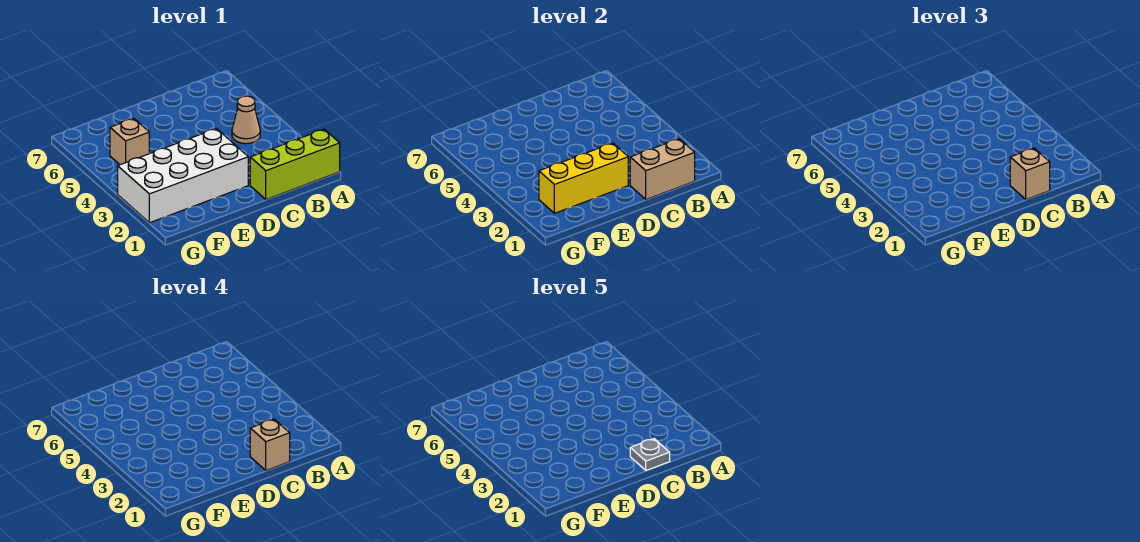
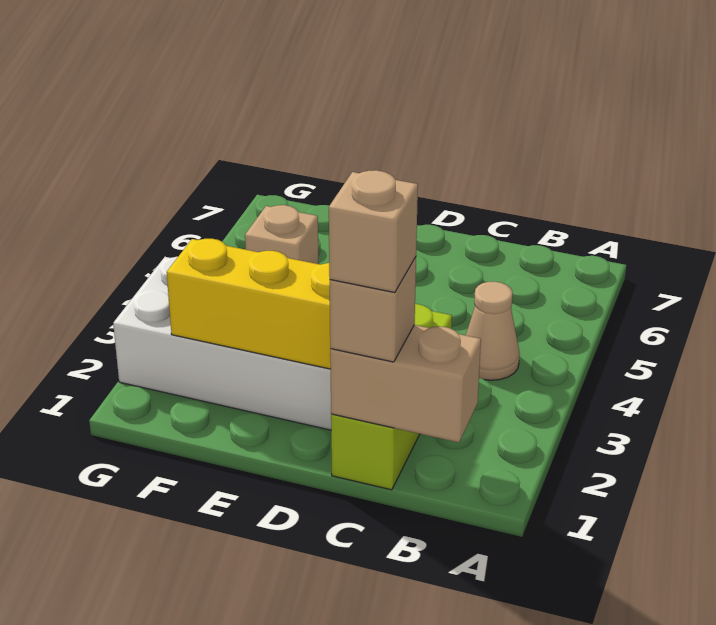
lime 1x3 brick [250,129,340,199] -> lime 1x3 brick turned to [331,304,452,490]
grey 1x1 plate [630,439,670,470] -> none

